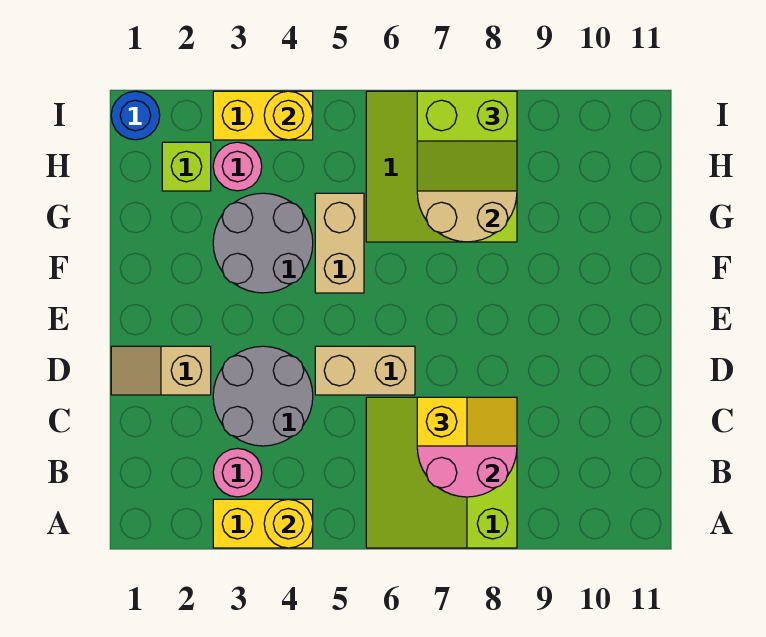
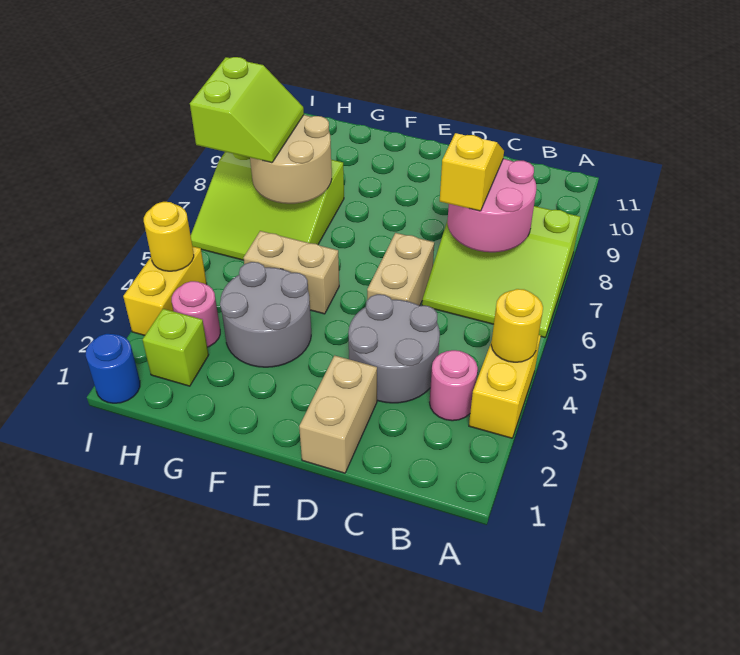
tan 1x2 slope [111,346,211,395] -> tan 1x2 brick [299,355,377,473]

